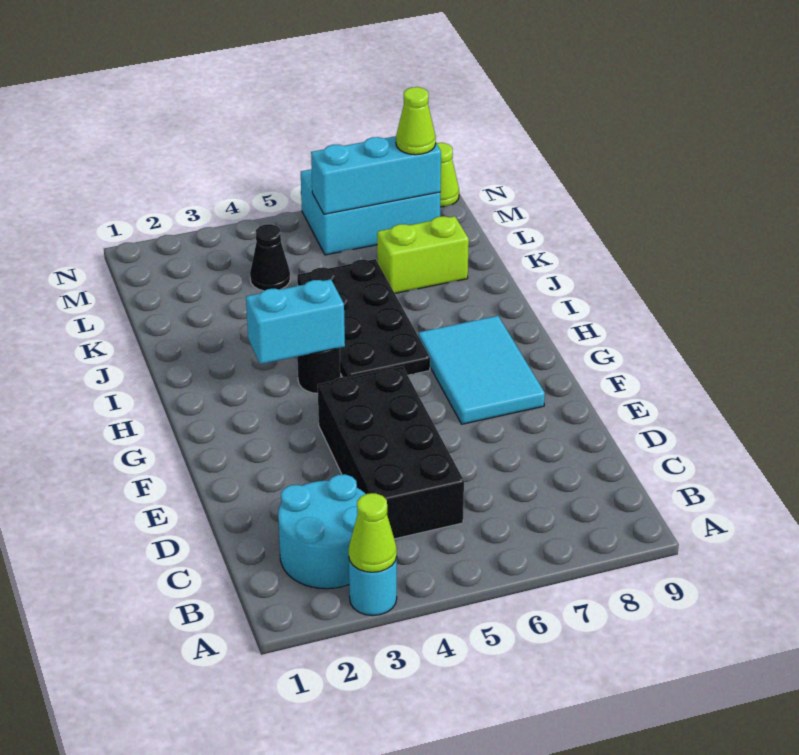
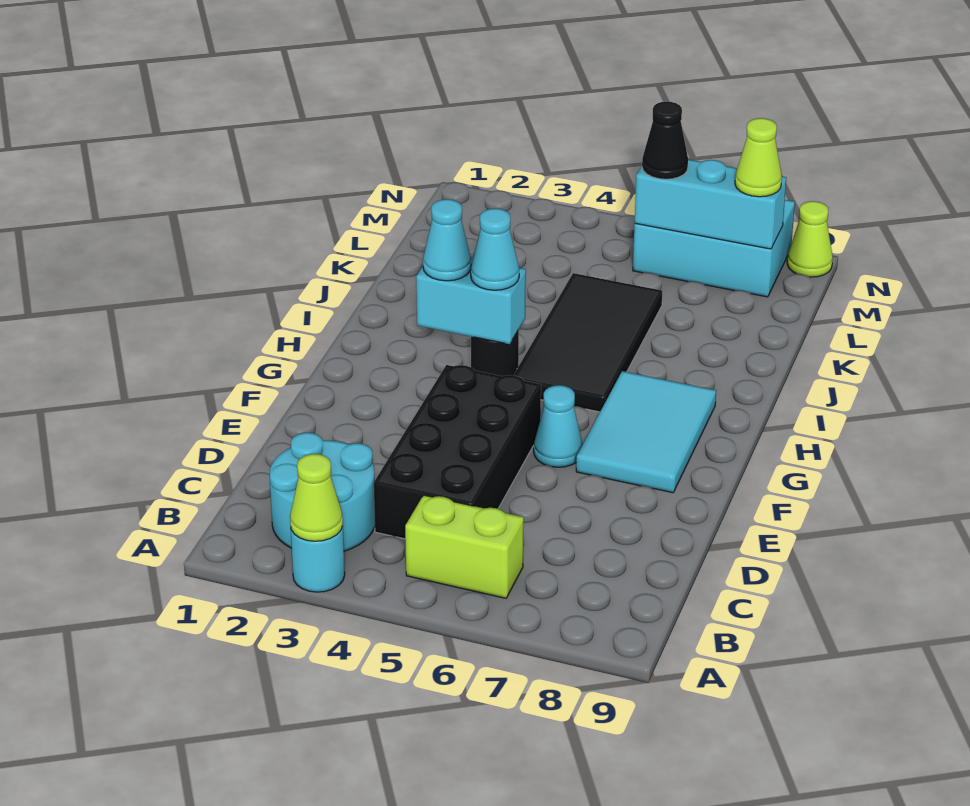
none -> cyan 1x1 cone [534,385,583,467]
none -> cyan 1x1 cone [423,199,471,281]
none -> cyan 1x1 cone [471,208,519,290]
black 2x4 plate [297,259,430,377] -> black 2x4 tile [513,273,662,412]
lime 1x2 brick [377,216,469,293] -> lime 1x2 brick moved to [405,495,524,598]
black 1x1 cone [250,224,290,291] -> black 1x1 cone moved to [642,102,688,179]

